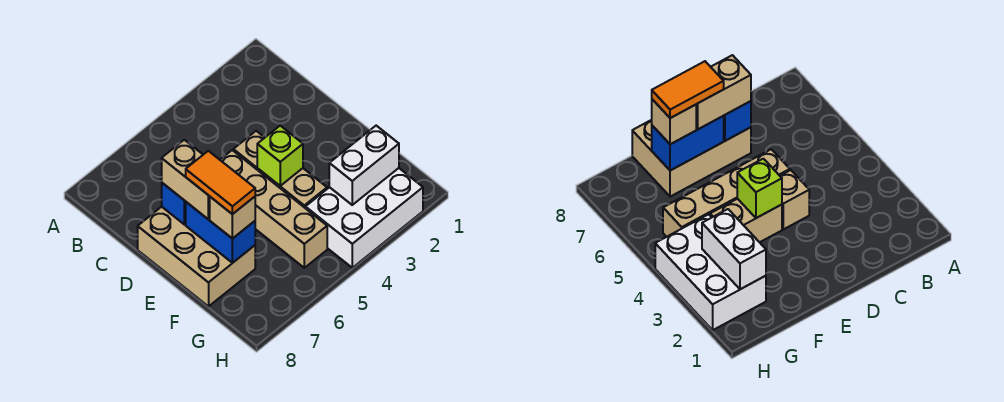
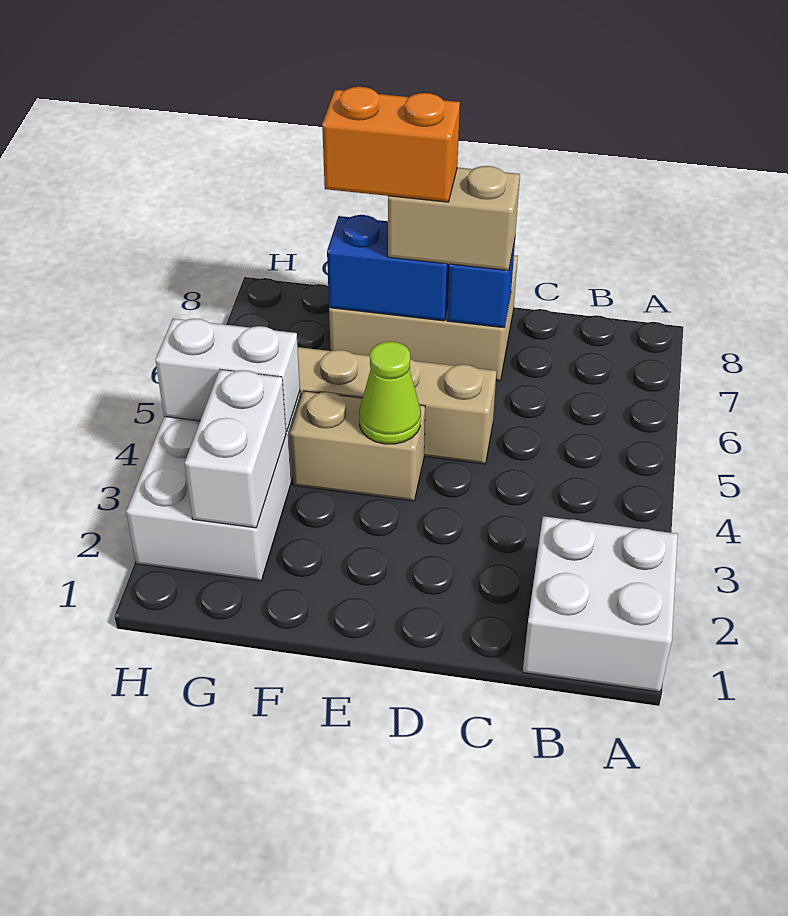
none -> white 2x2 brick [523,516,678,692]
tan 1x1 brick [233,131,265,169] -> none
lime 1x1 brick [257,126,303,186] -> lime 1x1 cone [359,341,421,444]
orange 1x2 tile [186,151,255,214] -> orange 1x2 brick [322,87,460,202]
tan 1x1 brick [210,197,255,239] -> none
none -> white 1x2 brick [155,319,300,432]

